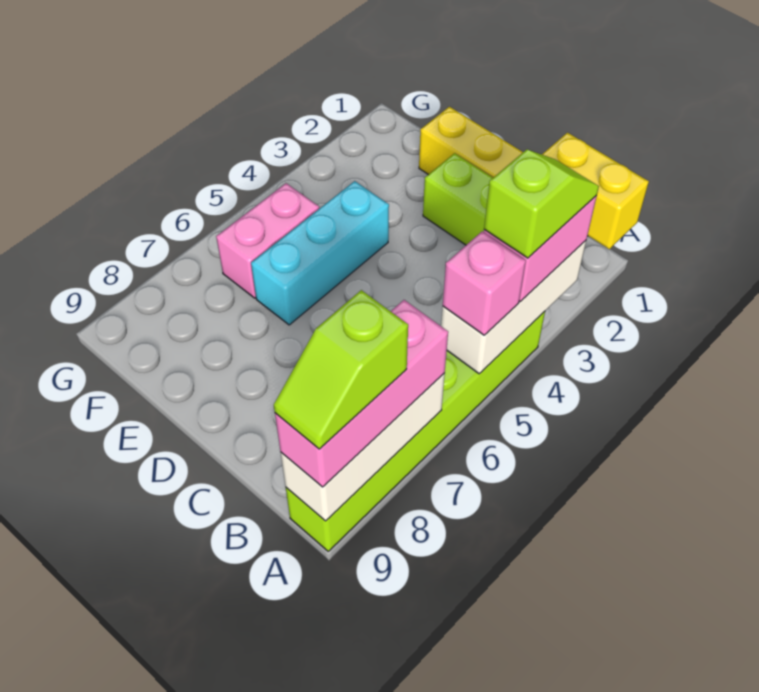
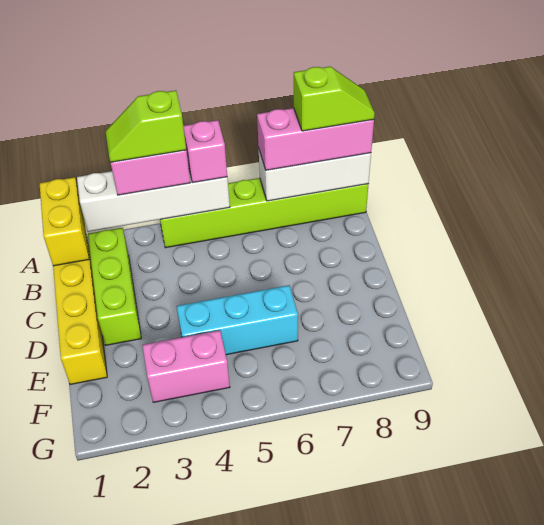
white 1x3 brick [441,241,586,374] -> white 1x4 brick [77,170,230,232]
pink 1x2 brick [216,183,319,298] -> pink 1x2 brick moved to [142,330,230,402]

